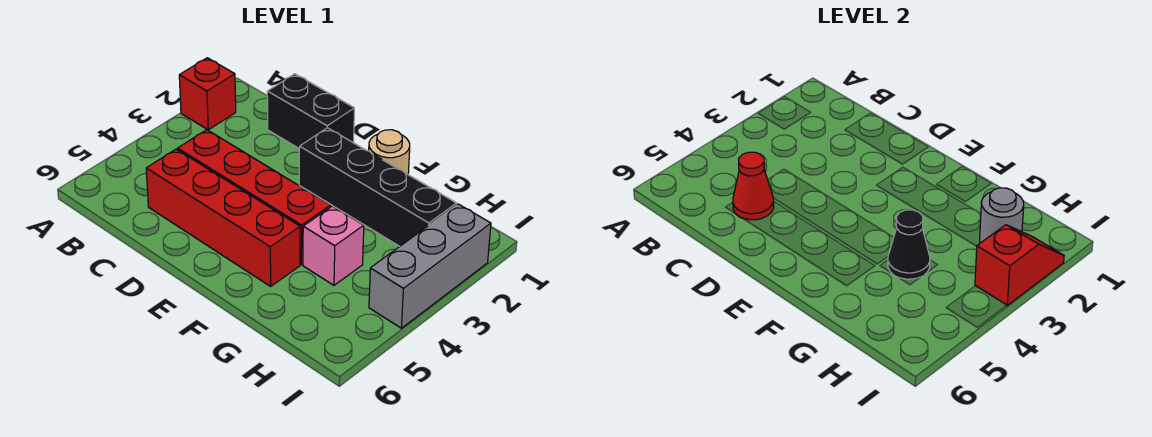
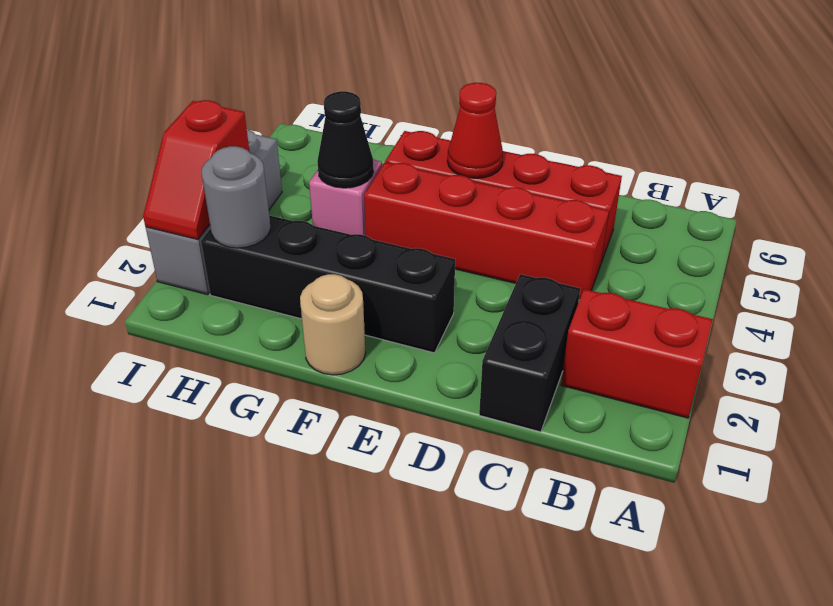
red 1x1 brick [179,58,236,130] -> red 1x2 brick [561,289,713,418]
black 1x2 brick [267,74,354,149] -> black 1x2 brick turned to [479,274,580,432]
red 1x1 cone [733,152,774,220] -> red 1x1 cone moved to [447,83,503,178]

